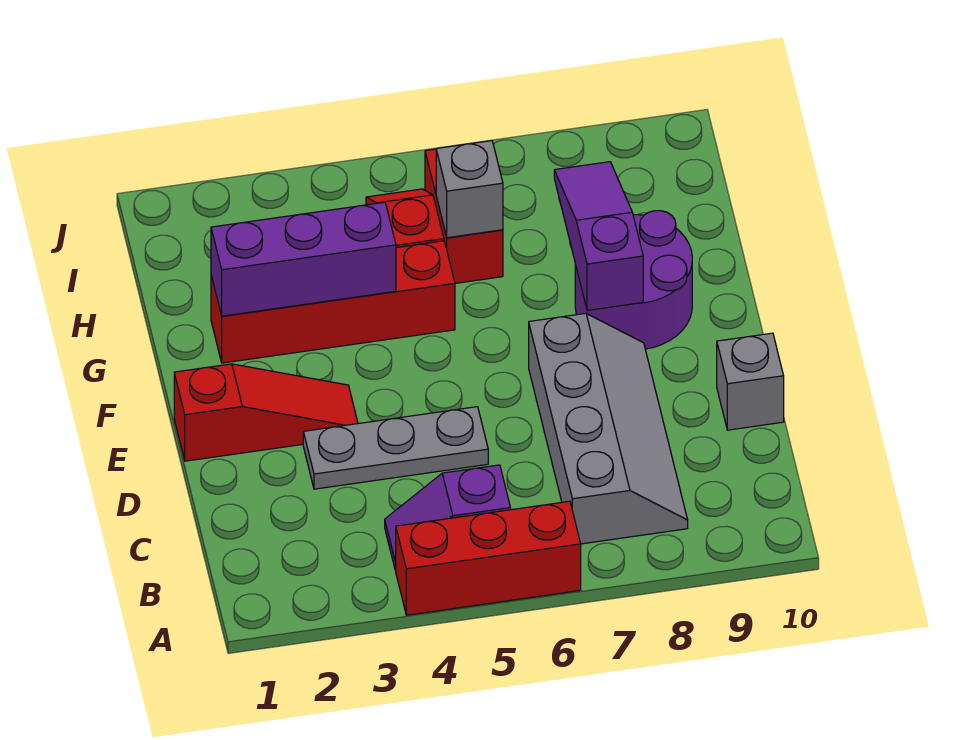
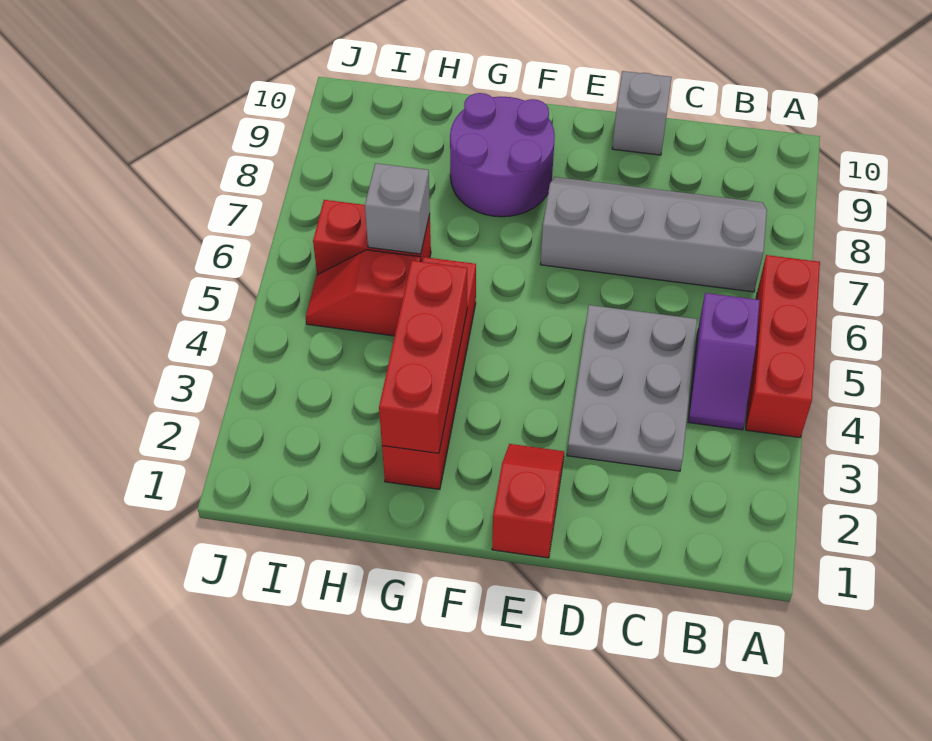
grey 1x3 plate [303,407,488,489] -> grey 2x3 plate [567,305,697,471]
red 1x3 slope [174,364,358,461] -> red 1x2 slope [492,444,564,558]
purple 1x3 slope [554,162,643,310] -> none
purple 1x3 brick [211,202,396,316] -> red 1x3 brick [379,261,467,453]

